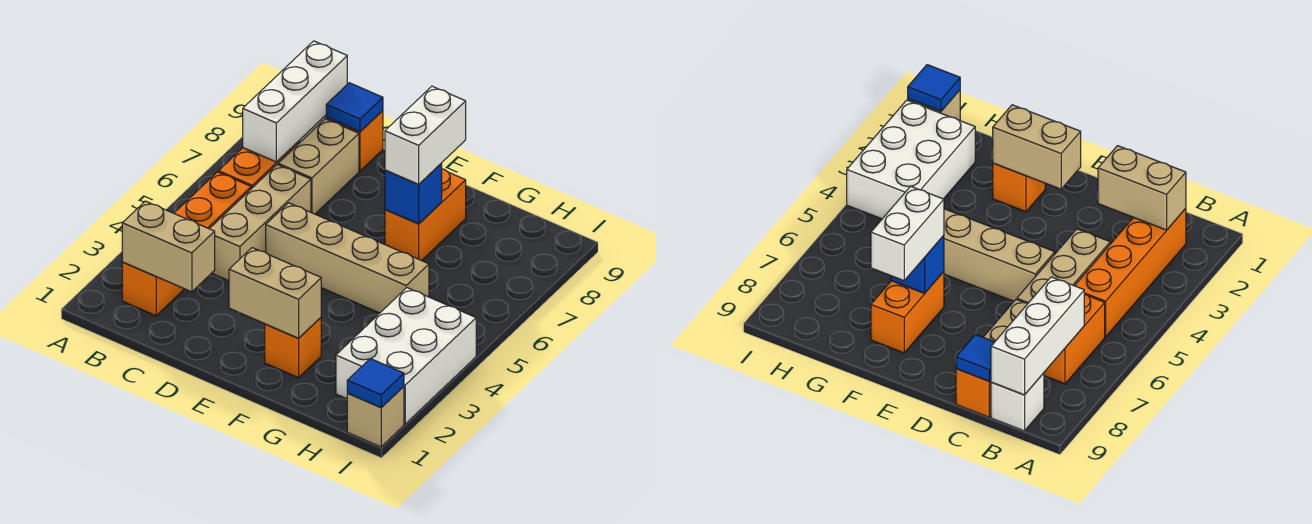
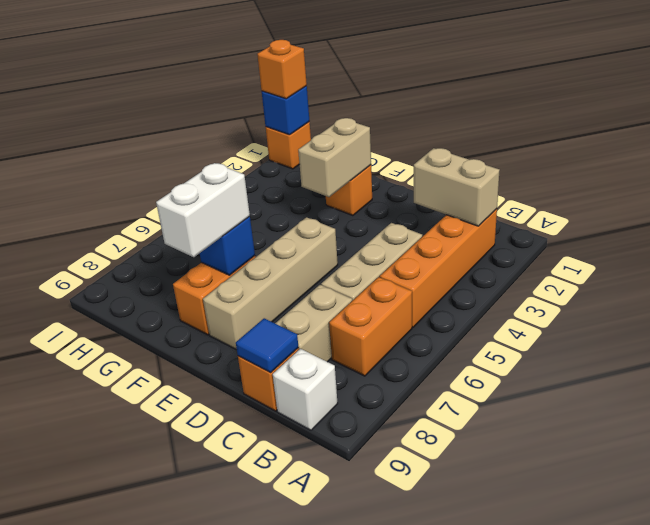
white 1x3 brick [243,41,347,162] -> none
tan 1x4 brick [266,203,429,313] -> tan 1x4 brick turned to [203,217,338,350]
tan 1x2 brick [229,248,321,338] -> tan 1x2 brick turned to [298,118,371,197]
white 2x3 brick [336,288,476,424] -> none
tan 1x1 brick [347,387,404,447] -> orange 1x1 brick [266,122,311,169]
blue 1x1 tile [347,359,404,408] -> blue 1x1 brick [262,86,309,135]
none -> orange 1x1 brick [257,40,307,99]

